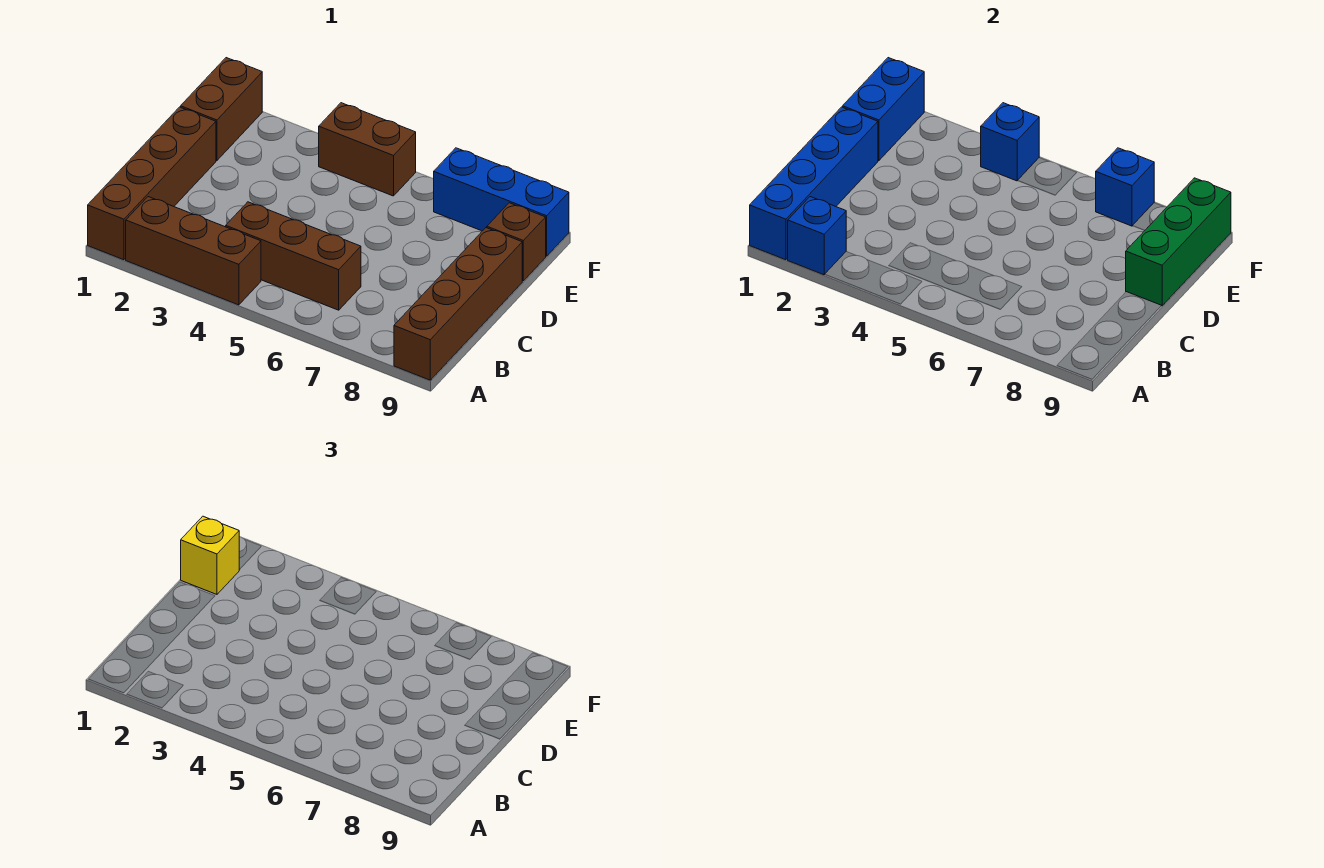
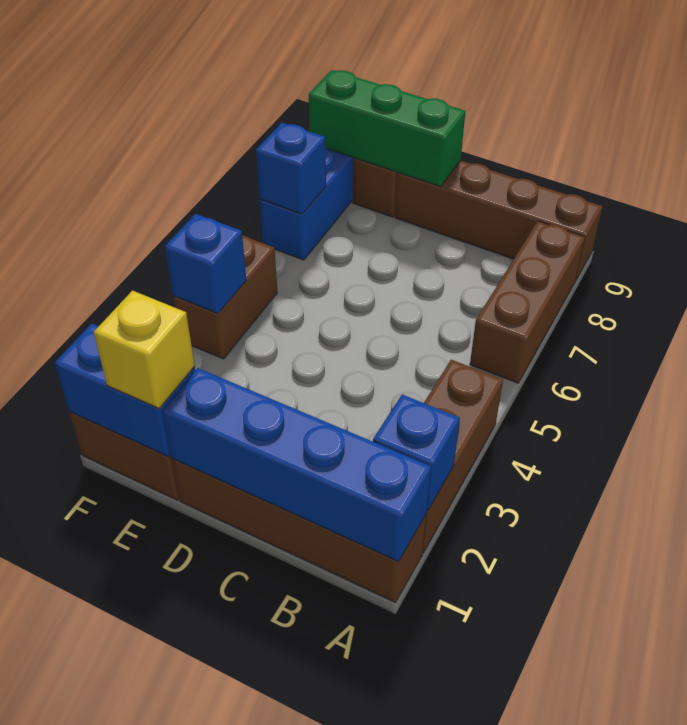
brown 1x3 brick [226,202,361,310] -> brown 1x3 brick moved to [470,221,585,383]

